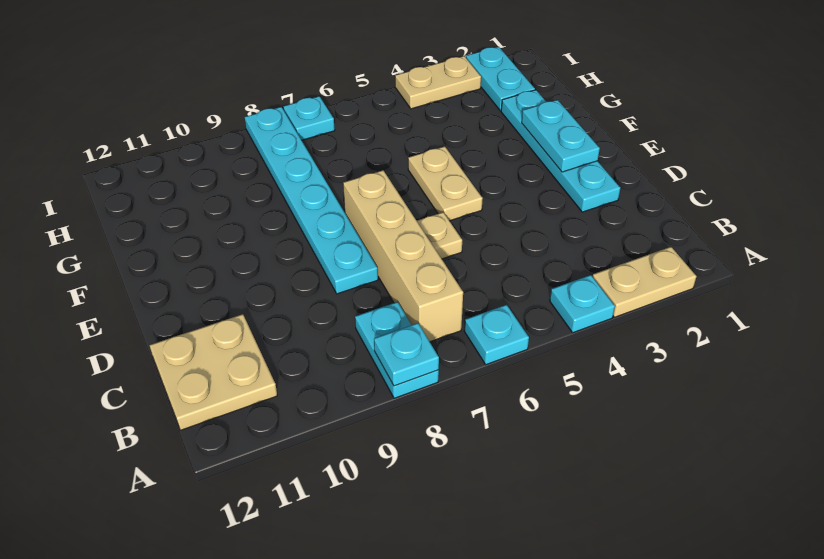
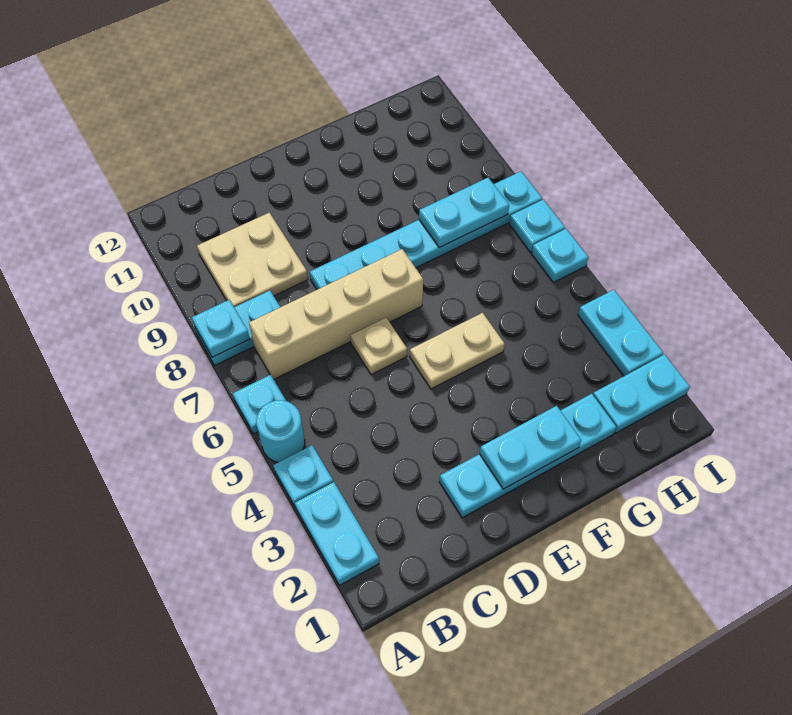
tan 1x2 plate [592,247,696,317] -> cyan 1x2 plate [295,482,379,585]
none -> cyan 1x1 round brick [256,400,305,462]
tan 2x2 plate [149,314,277,430] -> tan 2x2 plate moved to [197,213,308,307]
none -> cyan 1x2 plate [419,178,509,247]
tan 1x2 plate [395,56,481,109] -> cyan 1x2 plate [578,290,663,376]
none -> cyan 1x1 plate [532,229,588,282]

